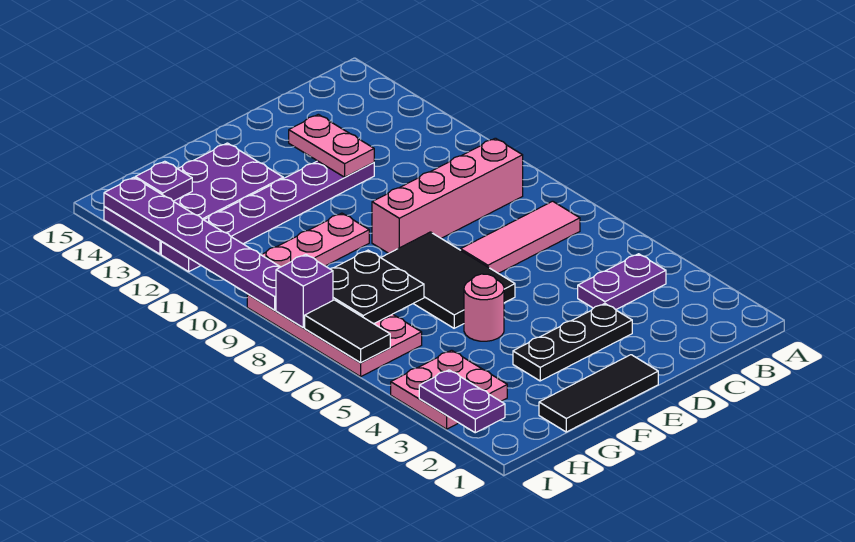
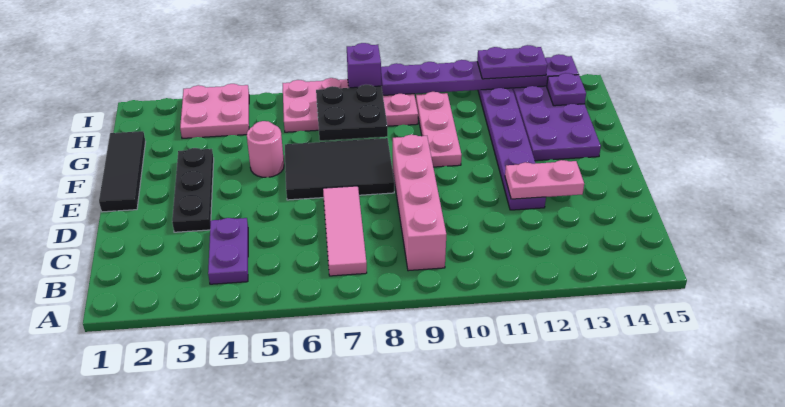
purple 1x2 plate [419,370,505,433] -> purple 1x2 plate moved to [477,45,547,79]
black 1x2 tile [305,300,390,363] -> none

